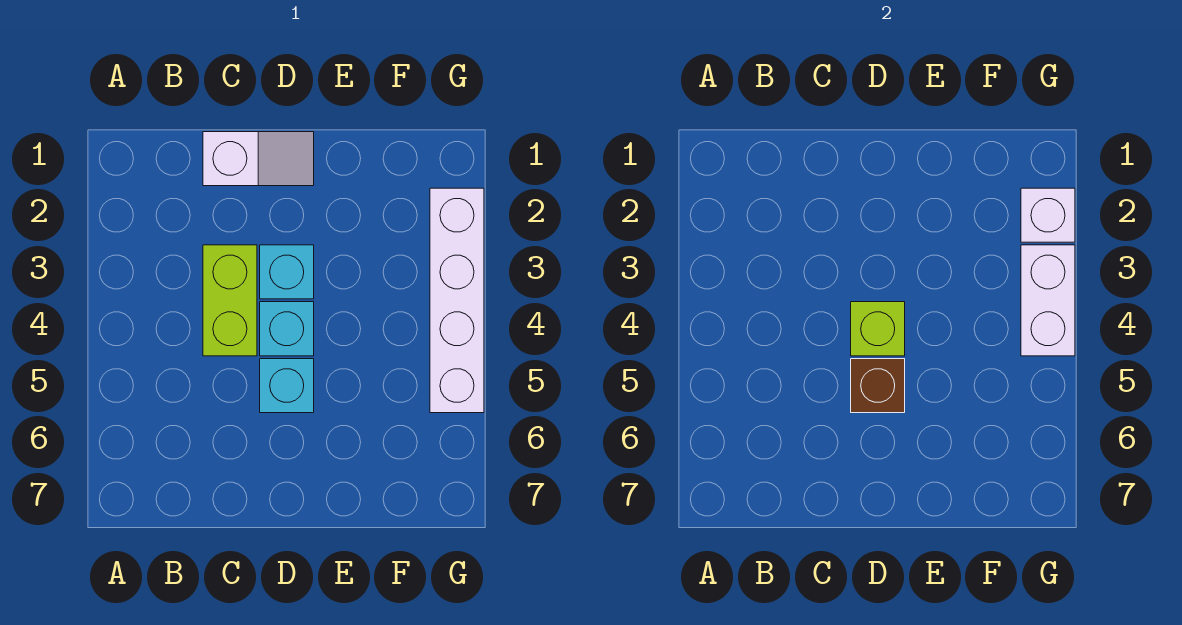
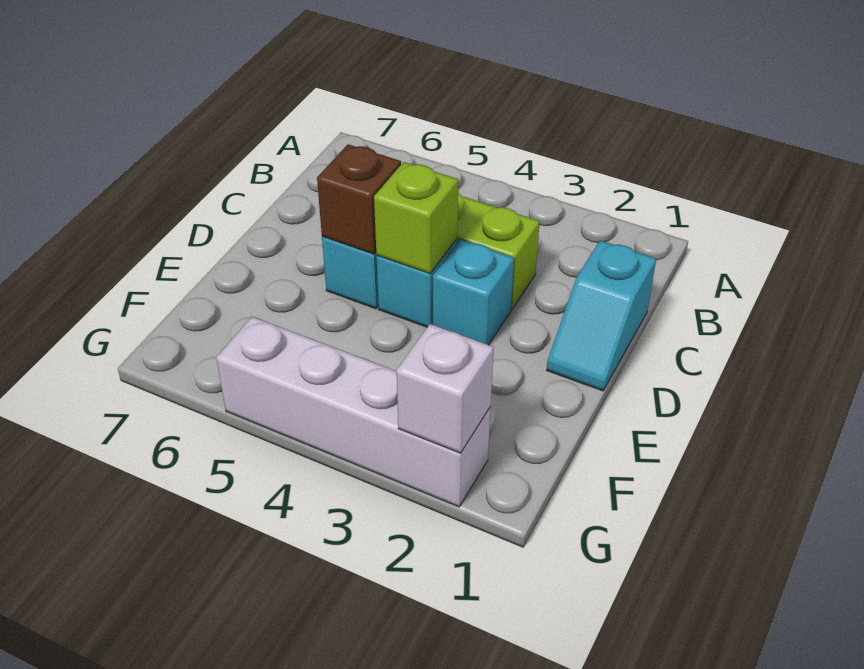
white 1x2 slope [203,132,314,186] -> cyan 1x2 slope [547,241,656,391]
white 1x2 brick [1021,245,1075,356] -> none

